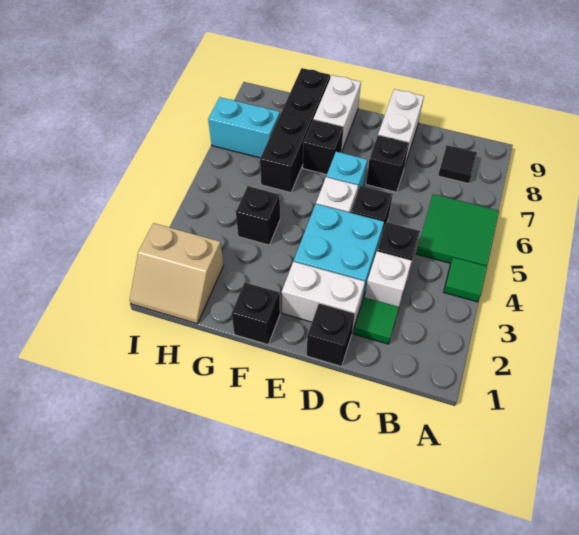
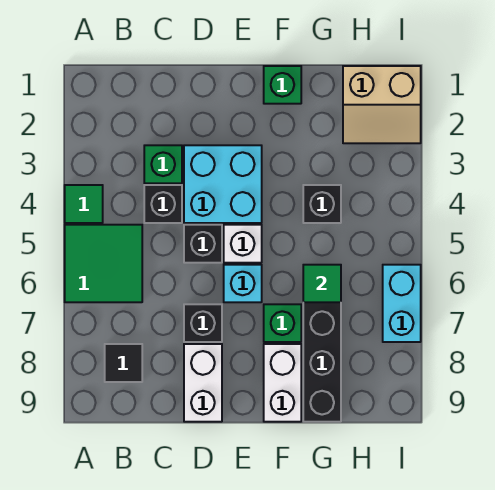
green 1x1 tile [354,297,399,344] -> green 1x1 tile moved to [303,265,341,302]
white 1x1 brick [365,251,412,307] -> green 1x1 brick [144,145,182,183]
black 1x1 brick [306,304,355,366] -> none
white 1x2 brick [282,262,365,332] -> none
black 1x1 brick [231,283,280,345] -> green 1x1 brick [264,66,301,104]
black 1x1 brick [303,120,344,175] -> green 1x1 brick [264,304,301,342]
tan 2x2 slope [130,223,224,324] -> tan 2x2 slope turned to [343,66,421,143]
cyan 1x2 brick [208,97,280,158] -> cyan 1x2 brick turned to [383,265,421,342]

